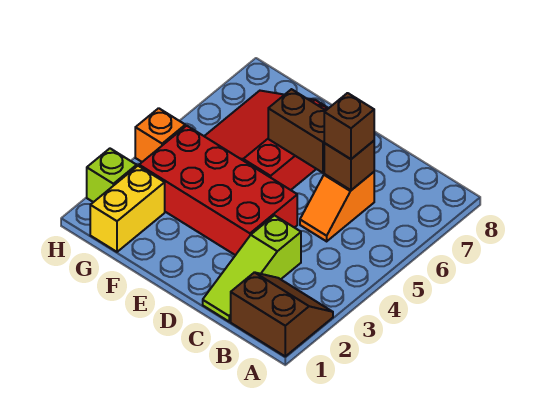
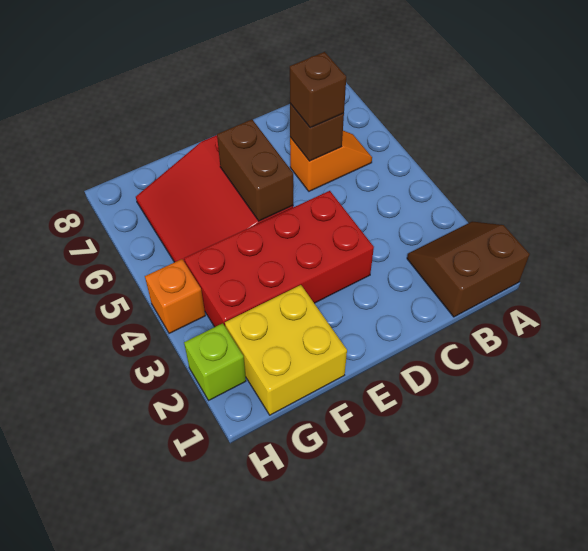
lime 1x3 slope [203,215,301,321] -> none
orange 1x2 slope [300,172,374,241] -> orange 1x2 slope turned to [290,131,372,191]
brown 1x2 brick [268,89,326,173] -> brown 1x2 brick turned to [217,119,293,221]
yellow 1x2 brick [90,166,165,252] -> yellow 2x2 brick [225,285,347,415]

